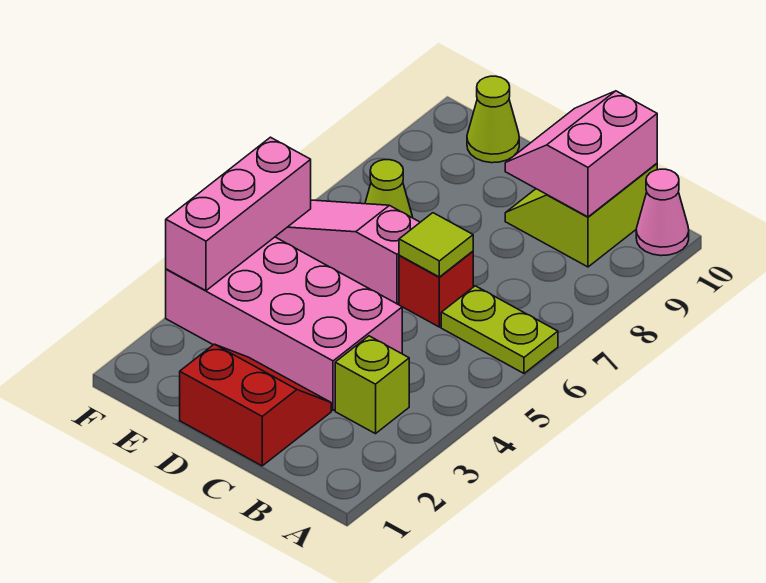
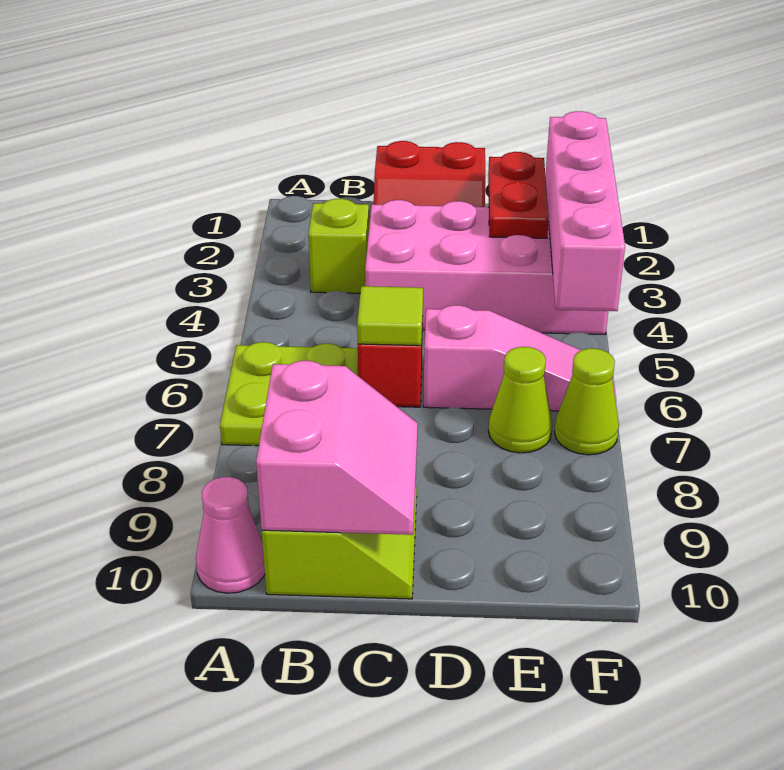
lime 1x2 plate [441,286,558,373] -> lime 2x2 plate [220,342,358,446]
none -> red 1x2 plate [488,152,549,238]
lime 1x1 cone [467,76,519,163] -> lime 1x1 cone moved to [555,348,619,455]
pink 1x3 brick [166,137,311,291] -> pink 1x4 brick [545,111,625,311]

